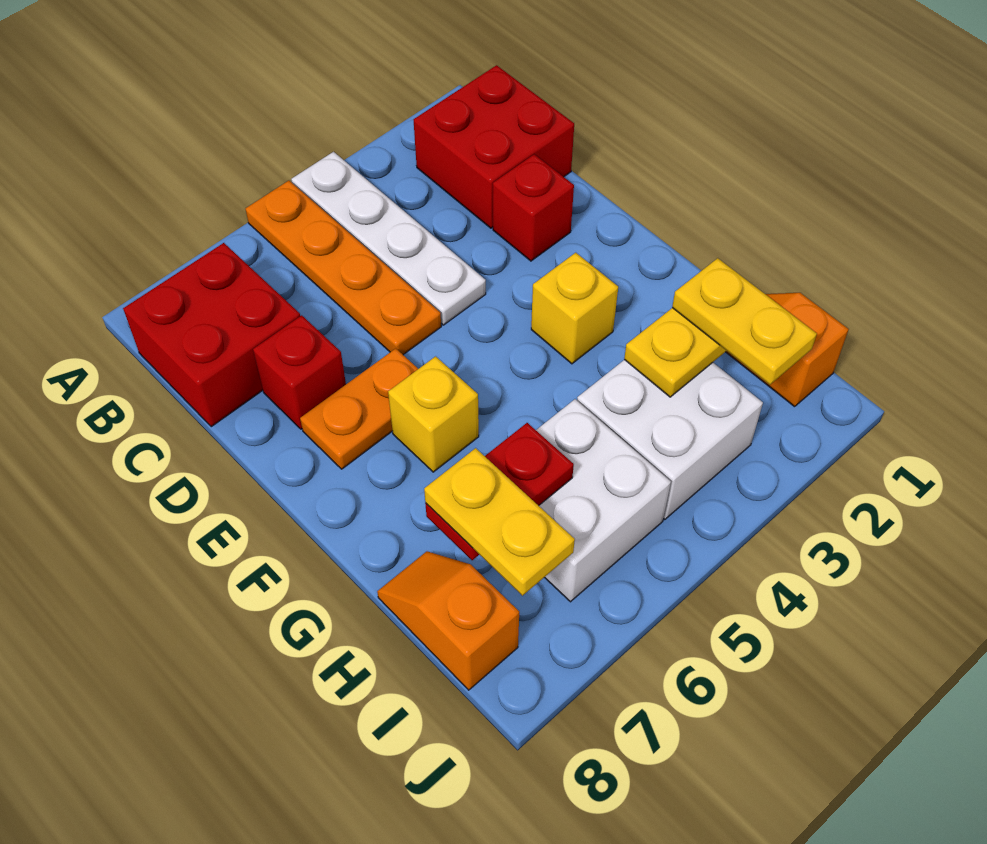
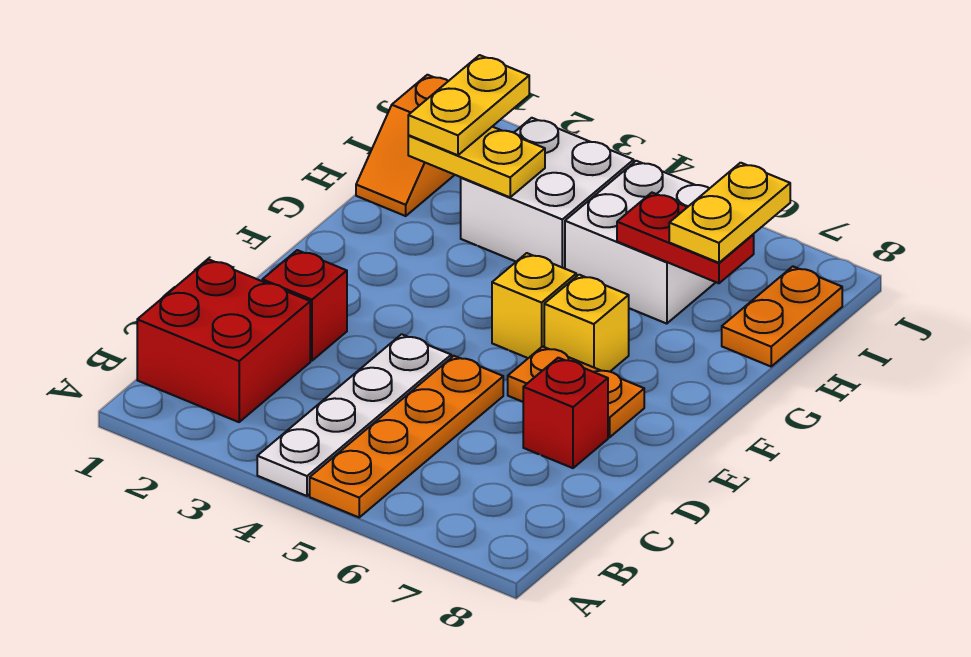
red 2x2 brick [123,243,300,427] -> none
yellow 1x1 brick [531,253,618,364] -> yellow 1x1 brick moved to [492,253,576,358]
orange 1x2 slope [377,551,519,690] -> orange 1x2 plate [722,267,842,366]

